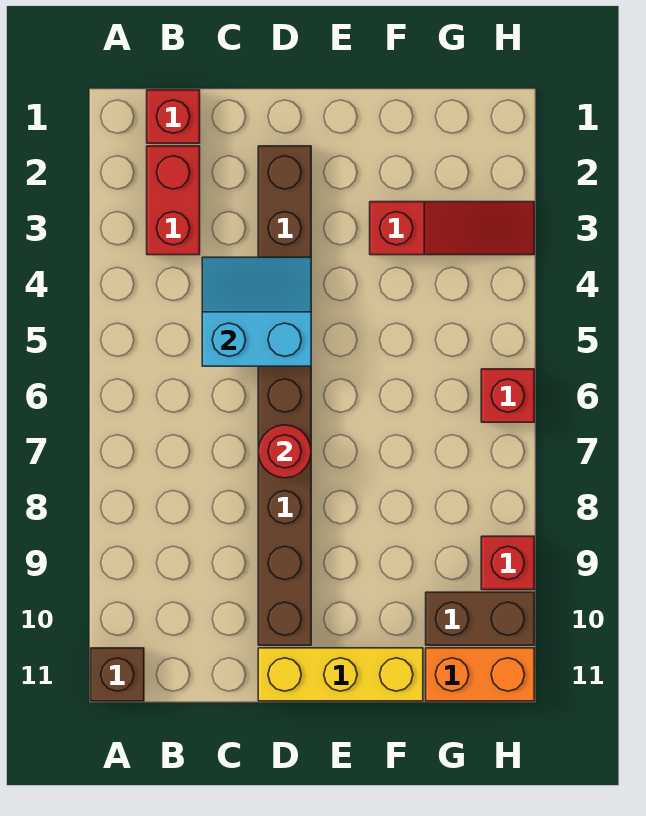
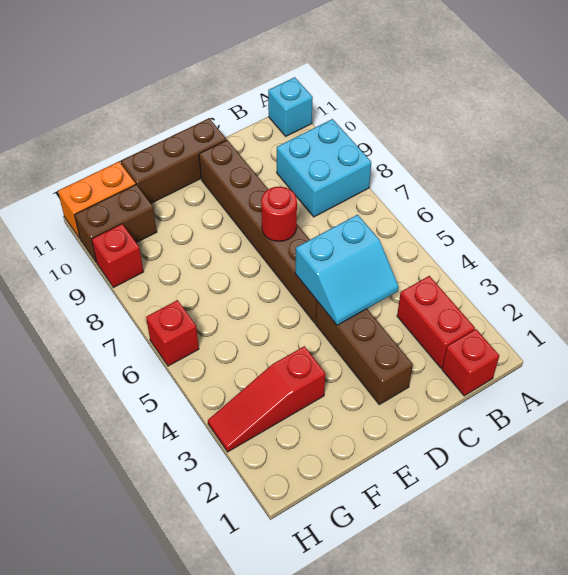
none -> cyan 2x2 brick [277,119,371,217]
brown 1x1 brick [91,648,144,701] -> cyan 1x1 brick [268,77,313,136]
yellow 1x3 brick [258,648,423,701] -> brown 1x3 brick [121,118,226,203]

